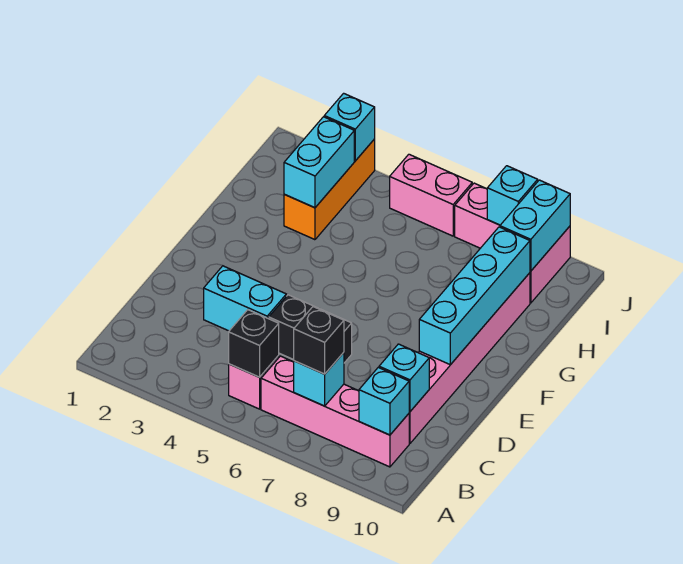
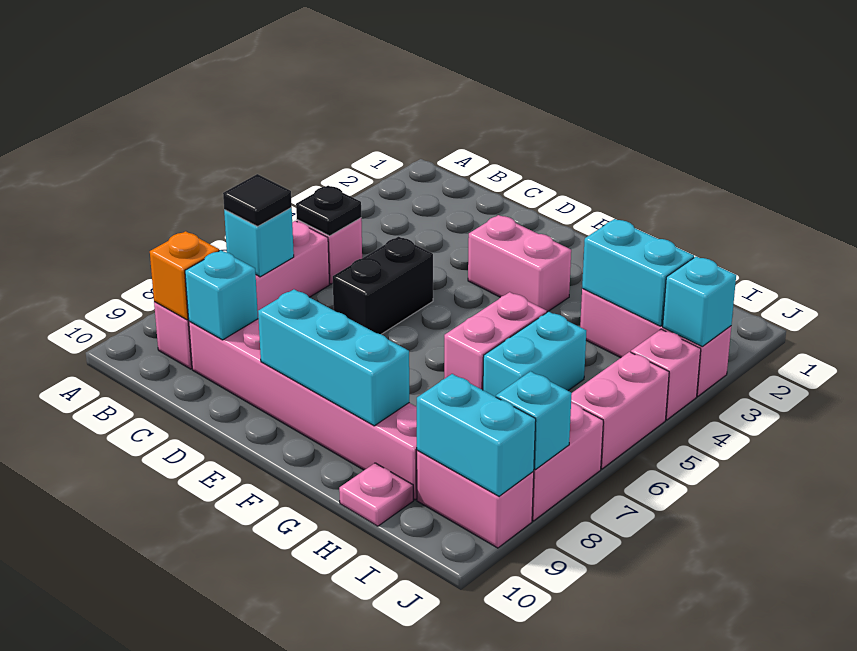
black 1x1 brick [229,310,279,377] -> black 1x1 plate [296,186,361,236]
black 1x1 brick [294,307,344,374] -> black 1x1 tile [223,174,292,226]
cyan 1x1 brick [359,368,409,435] -> orange 1x1 brick [150,231,219,320]
cyan 1x2 brick [204,266,286,331] -> cyan 1x2 brick moved to [483,311,586,397]
none -> pink 1x2 brick [468,215,571,312]
cyan 1x4 brick [419,227,530,365] -> cyan 1x3 brick [258,289,409,426]
none -> pink 1x2 brick [444,292,547,390]
orange 1x3 brick [284,139,375,240] -> pink 1x3 brick [580,289,731,396]
none -> pink 1x1 plate [339,463,413,526]
none -> pink 1x1 brick [631,329,701,420]

